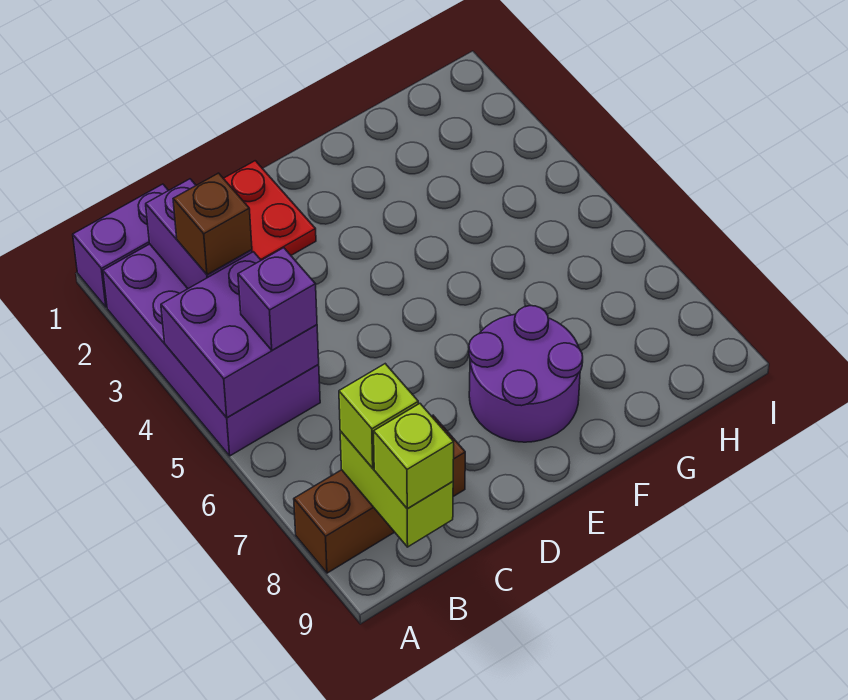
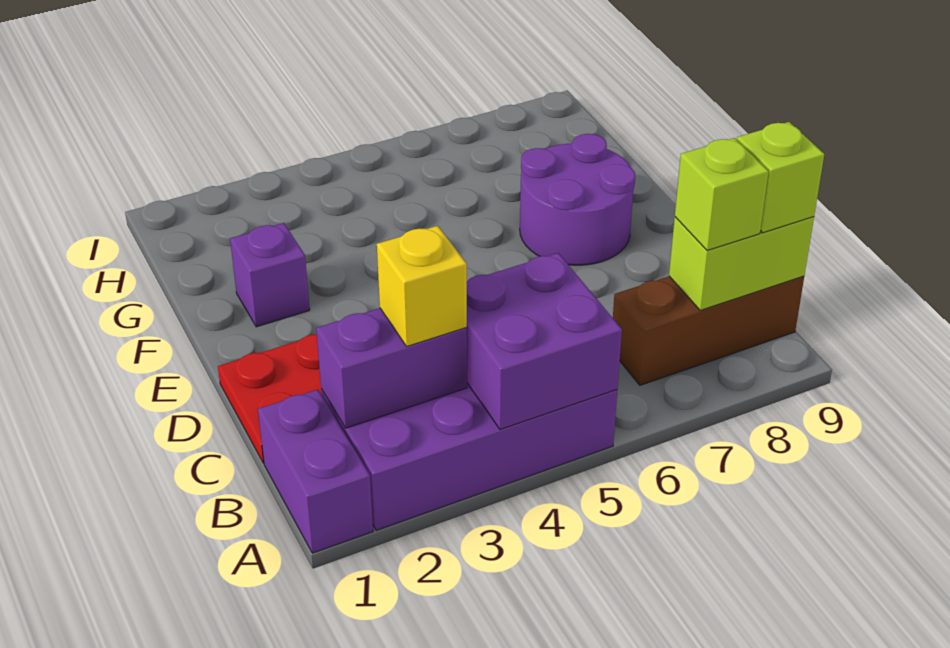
brown 1x3 brick [294,415,465,573] -> brown 1x3 brick turned to [613,276,804,385]
brown 1x1 brick [173,173,252,275] -> yellow 1x1 brick [377,226,467,347]
purple 1x1 brick [238,248,317,350] -> purple 1x1 brick moved to [230,223,310,327]

